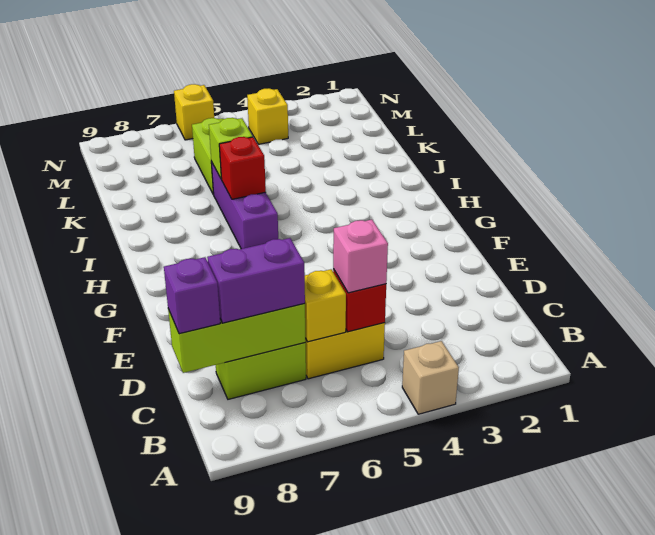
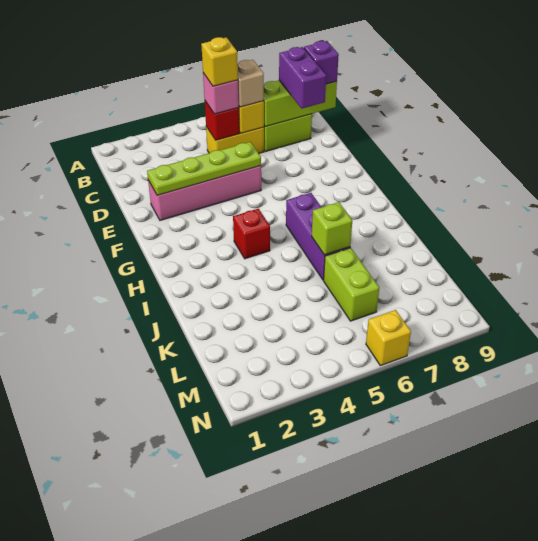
tan 1x1 brick [402,341,459,414] -> tan 1x1 brick moved to [237,60,264,107]
purple 1x2 brick [207,238,305,323] -> purple 1x2 brick turned to [279,47,326,109]
none -> pink 1x4 brick [148,166,261,220]
none -> lime 1x4 plate [147,142,261,195]
red 1x1 brick [219,137,266,199] -> red 1x1 brick moved to [233,209,270,259]
yellow 1x1 brick [247,88,288,144] -> yellow 1x1 brick moved to [201,37,238,86]

